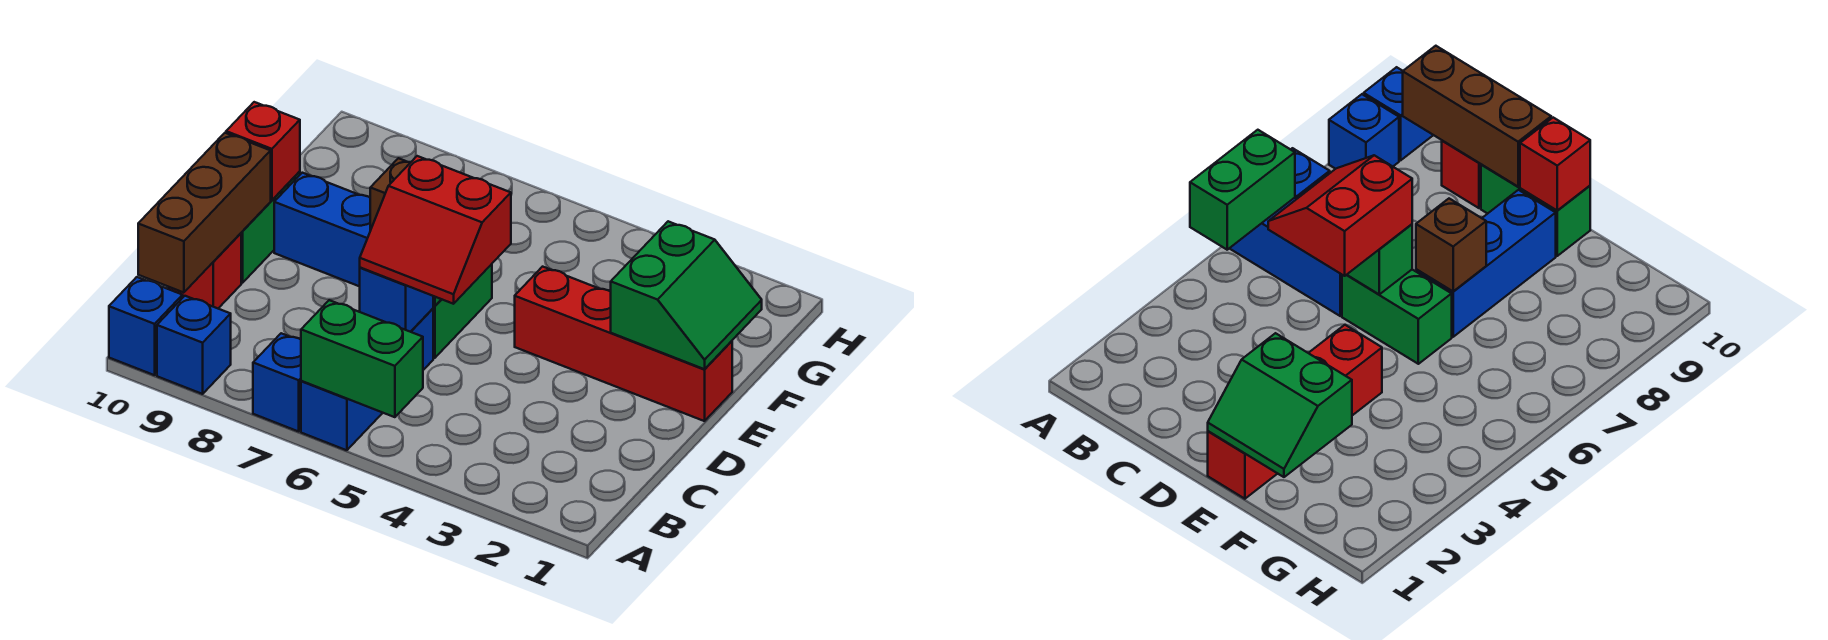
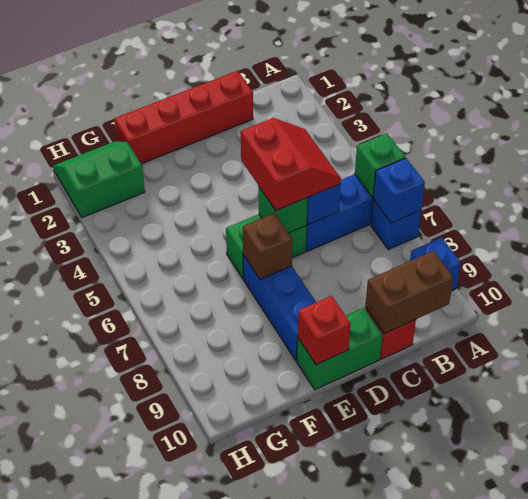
green 1x2 brick [301,300,423,417] -> green 1x1 brick [355,133,405,197]
blue 1x1 brick [109,277,183,375] -> blue 1x1 brick moved to [373,158,425,223]
brown 1x3 brick [138,133,271,293] -> brown 1x2 brick [365,251,453,334]
red 1x4 brick [515,267,732,421] -> red 1x4 brick turned to [114,71,253,164]
green 2x2 slope [611,221,762,369] -> green 2x2 slope moved to [53,141,145,218]

